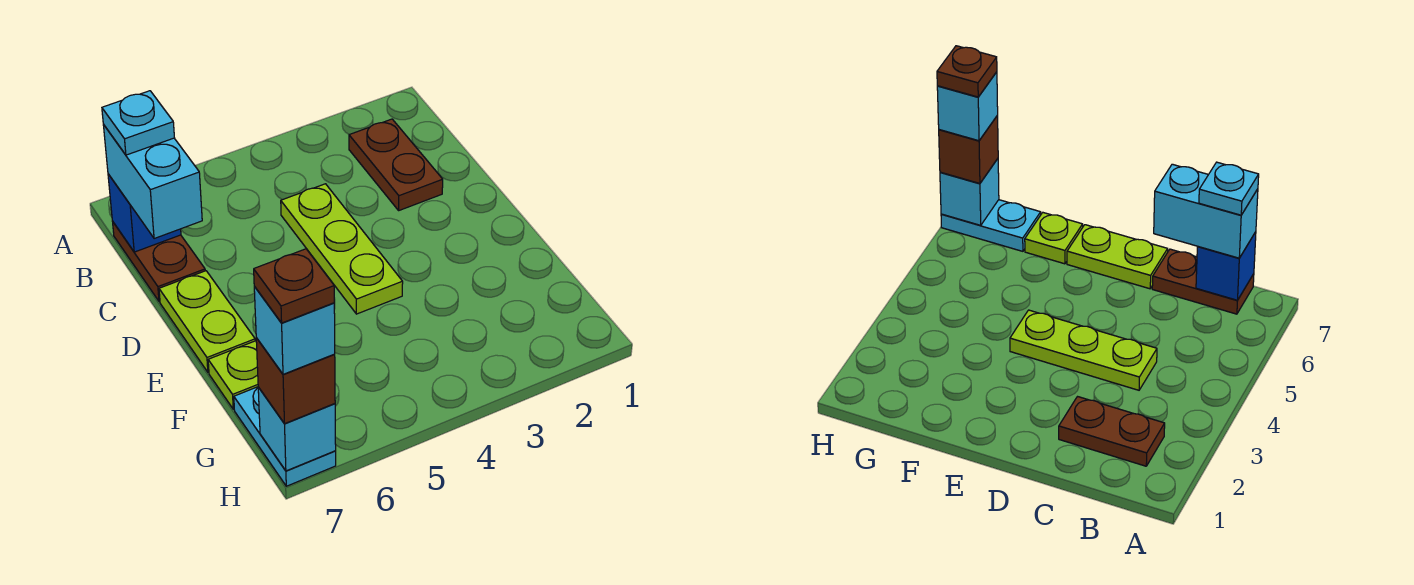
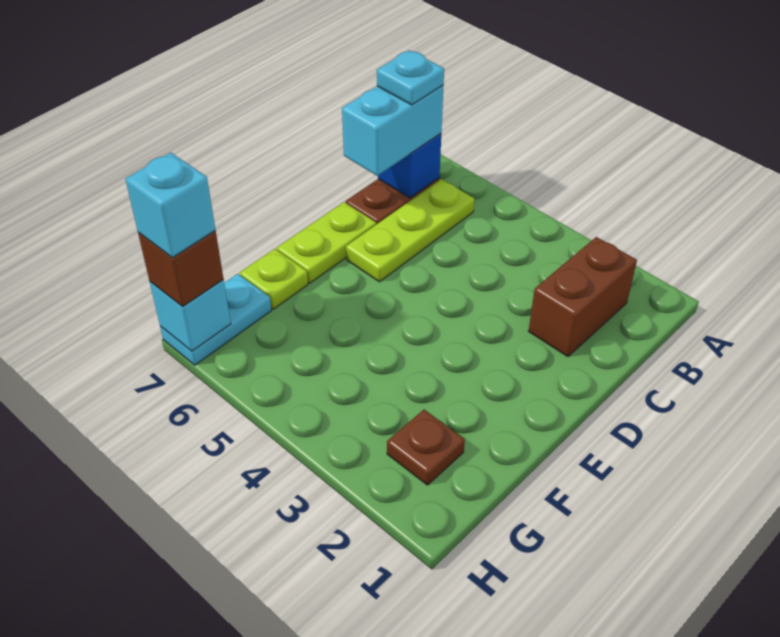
brown 1x2 plate [349,119,443,210] -> brown 1x2 brick [529,237,637,357]
lime 1x3 plate [281,184,403,314] -> lime 1x3 plate moved to [346,179,474,282]
brown 1x1 plate [254,249,334,323] -> brown 1x1 plate moved to [387,410,465,485]

